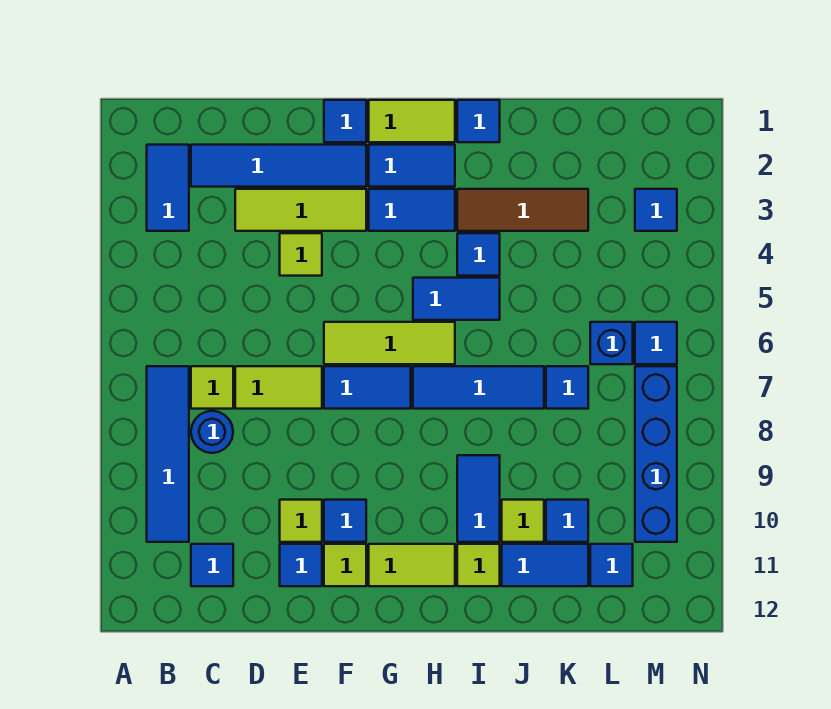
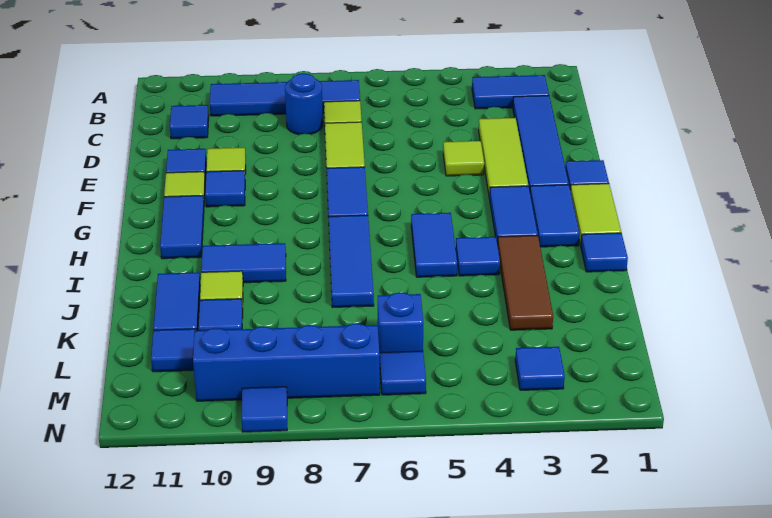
lime 1x3 tile [324,322,455,364] -> none
lime 1x2 tile [369,544,455,586] -> blue 1x2 tile [160,196,204,259]
lime 1x1 tile [457,544,500,586] -> none
blue 1x1 tile [546,366,588,409] -> blue 1x1 tile moved to [241,387,287,432]

